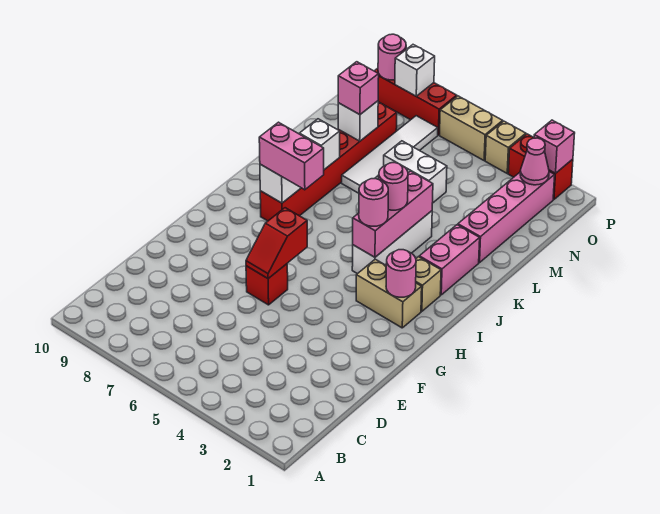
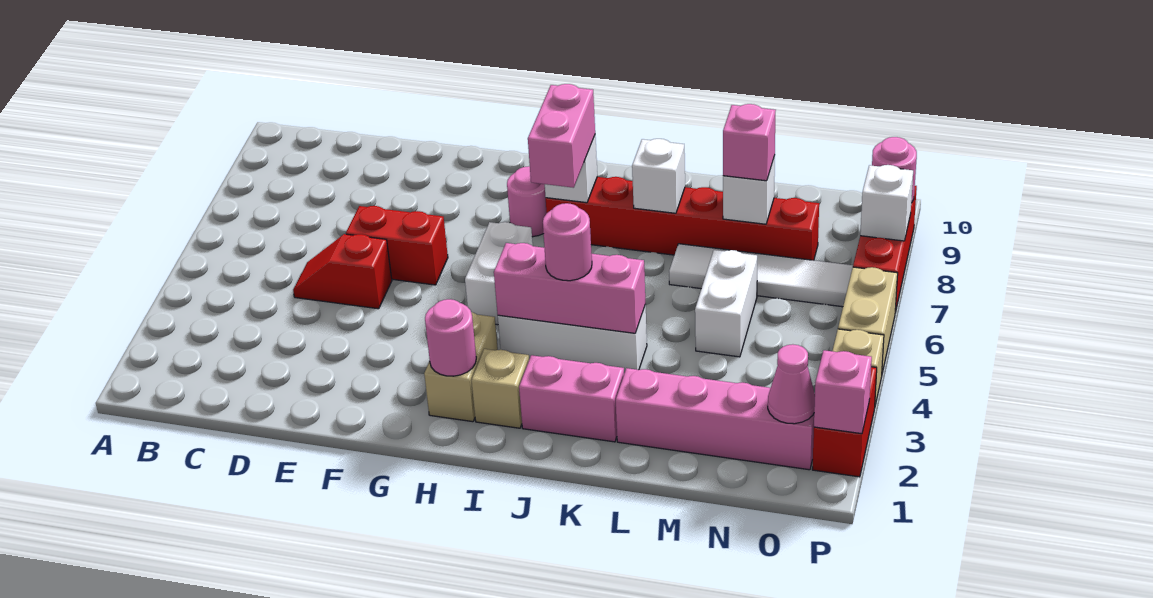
red 1x1 brick [246,264,288,305] -> red 1x2 brick [346,206,448,285]
red 1x2 slope [246,208,307,278] -> red 1x2 slope moved to [293,234,392,309]
none -> white 1x2 brick [465,222,533,325]
pink 1x1 round brick [359,179,388,226] -> pink 1x1 round brick moved to [507,166,547,237]

